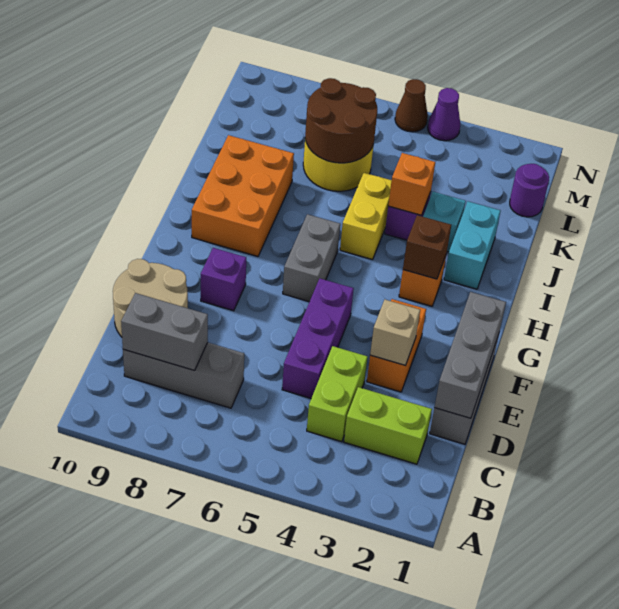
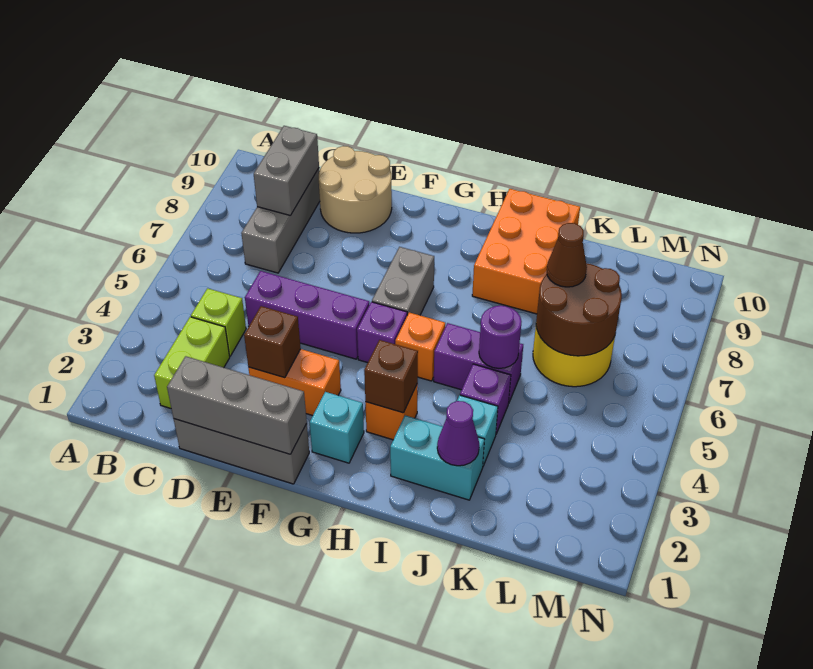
lime 1x2 brick [307,346,368,442] -> lime 1x1 brick [191,288,246,356]
tan 1x1 brick [370,300,420,366] -> brown 1x1 brick [244,306,301,378]
purple 1x1 brick [201,248,246,311] -> purple 1x1 brick moved to [357,302,407,363]
none -> cyan 1x1 brick [310,392,364,463]
grey 1x2 brick [283,214,340,302] -> grey 1x2 brick turned to [372,247,434,315]
orange 2x3 brick [192,135,294,256] -> orange 2x3 brick turned to [472,189,580,314]
yellow 1x2 brick [340,173,392,260] -> purple 1x2 brick [434,323,523,402]
orange 1x1 brick [388,153,435,215] -> orange 1x1 brick moved to [395,312,445,381]
purple 1x1 round brick [510,164,549,217] -> purple 1x1 round brick moved to [479,306,522,368]
purple 1x1 cone [428,88,460,141] -> purple 1x1 cone moved to [437,401,479,466]
brown 1x1 cone [395,79,428,132] -> brown 1x1 cone moved to [547,223,587,287]

